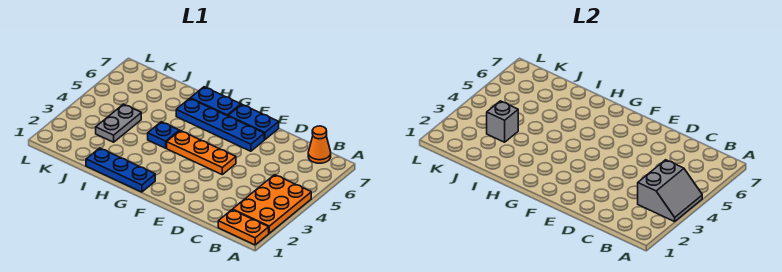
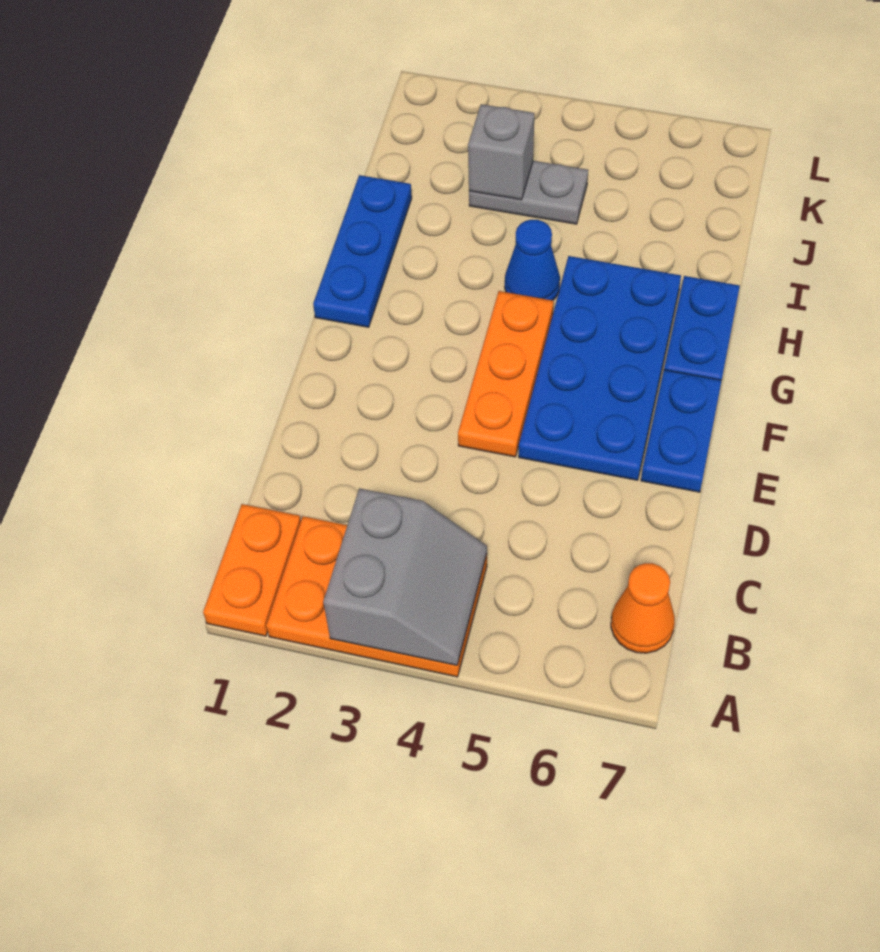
grey 2x2 slope [638,160,702,222] -> grey 2x2 slope turned to [323,488,487,665]
blue 1x4 plate [176,99,264,151] -> blue 2x4 plate [519,256,681,480]
blue 1x1 plate [148,122,179,148] -> blue 1x1 cone [505,220,560,300]

